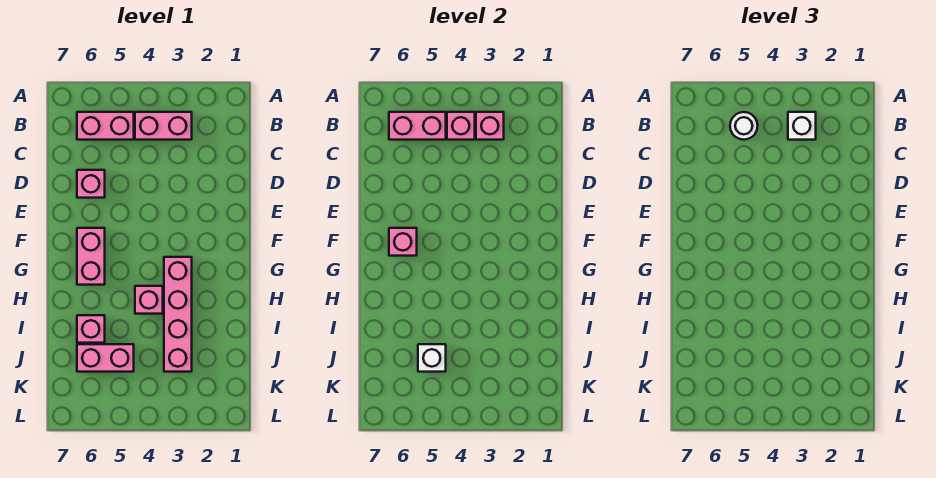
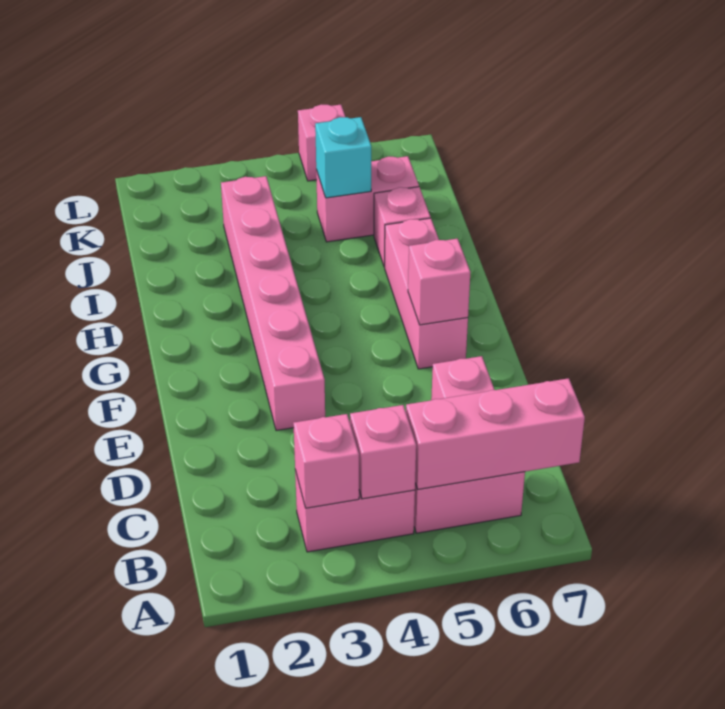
white 1x1 brick [788,112,816,140] -> none
pink 1x2 brick [389,112,446,140] -> pink 1x3 brick [406,378,585,489]
white 1x1 round brick [730,112,758,140] -> none
pink 1x2 brick [77,228,105,285] -> pink 1x3 brick [385,218,468,369]
pink 1x4 brick [164,257,192,372] -> pink 1x6 brick [221,176,325,431]
pink 1x1 brick [135,286,163,314] -> pink 1x1 brick moved to [298,105,345,181]
white 1x1 brick [418,344,446,372] -> cyan 1x1 brick [315,117,371,198]

